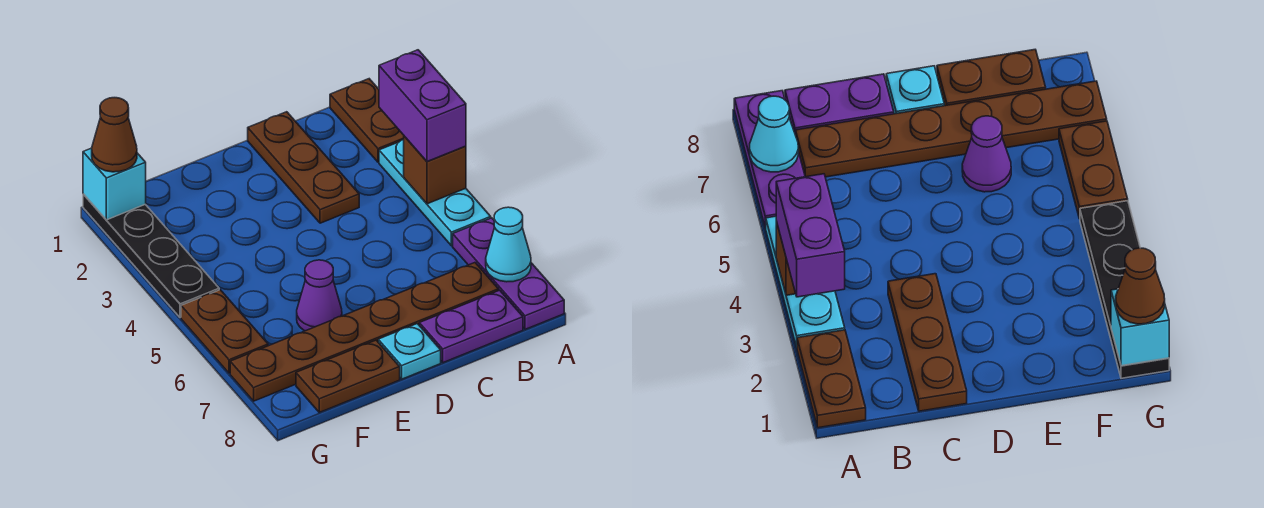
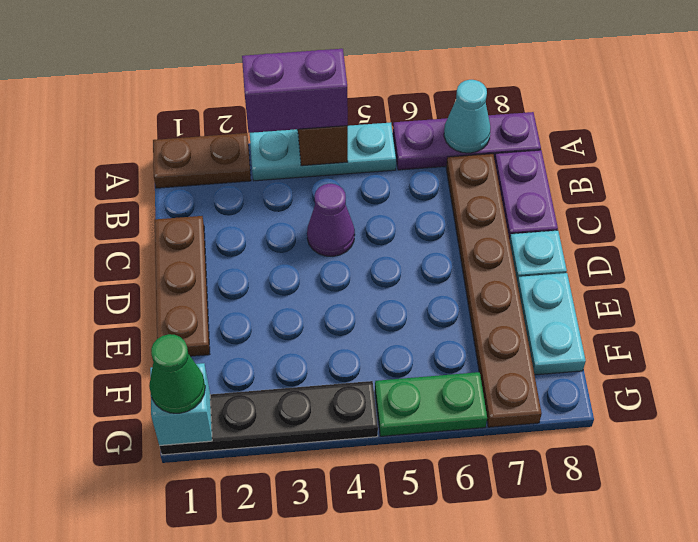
brown 1x3 plate [248,112,359,223] -> brown 1x3 plate turned to [155,216,210,356]
purple 1x1 cone [297,260,342,331] -> purple 1x1 cone moved to [307,184,355,256]
brown 1x2 plate [296,340,400,412] -> cyan 1x2 plate [517,273,586,375]
brown 1x1 cone [92,98,137,172] -> green 1x1 cone [149,334,205,413]
brown 1x2 plate [181,290,268,373] -> green 1x2 plate [375,372,487,436]

